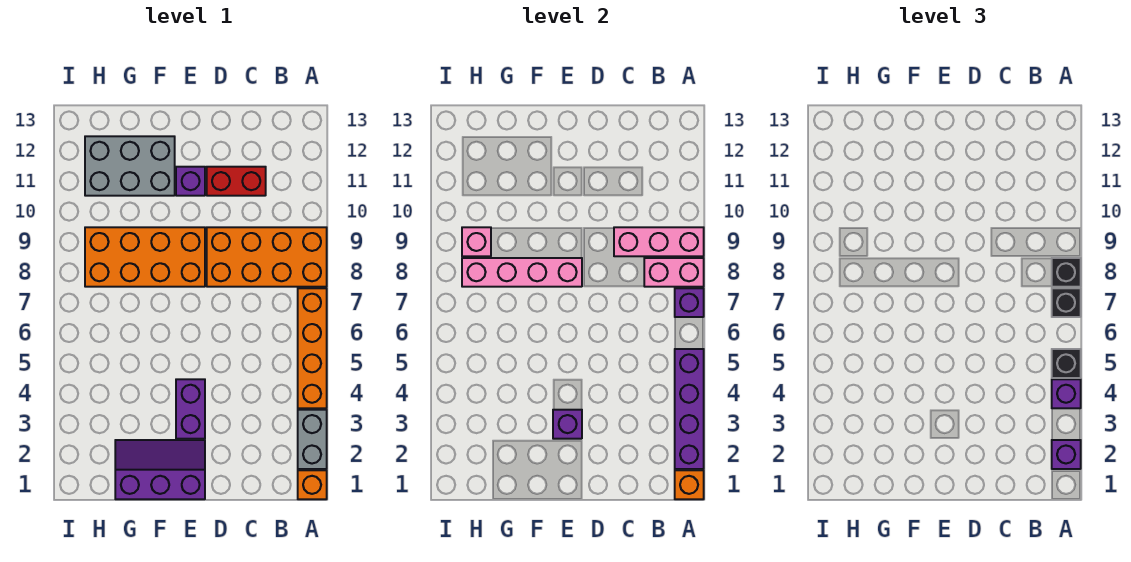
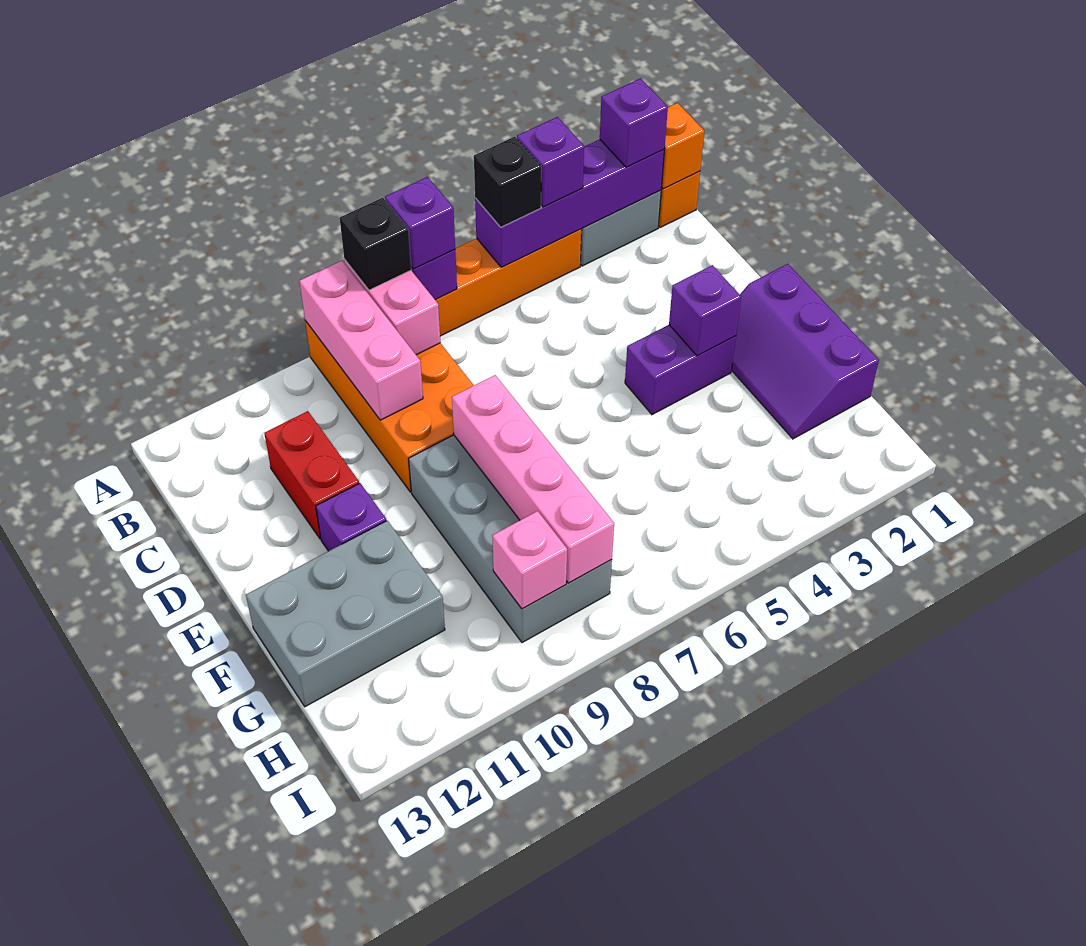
black 1x1 brick [1052,288,1081,317] -> purple 1x1 brick [385,177,455,269]
orange 2x4 brick [85,227,205,287] -> grey 2x4 brick [409,435,612,643]
grey 2x3 brick [85,136,175,196] -> grey 2x3 brick turned to [246,521,445,707]

